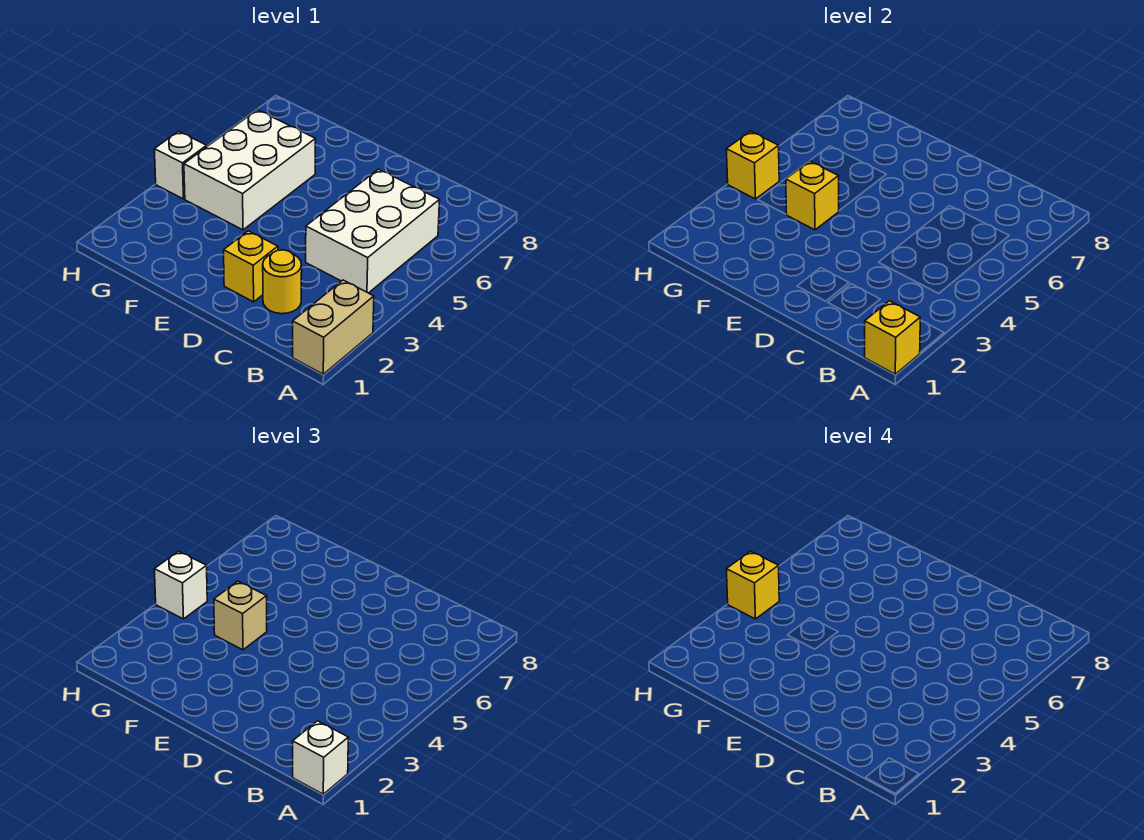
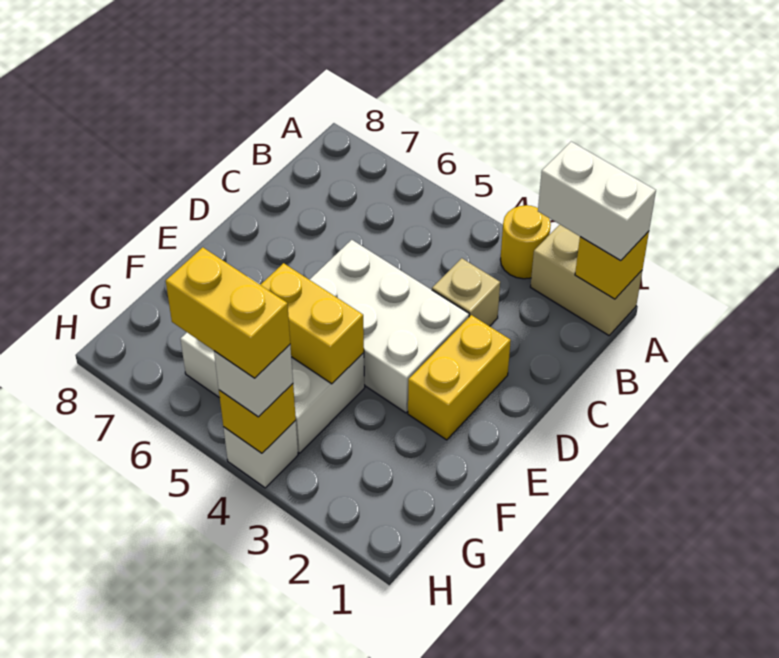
white 1x1 brick [293,721,348,794] -> white 1x2 brick [538,142,656,261]
white 2x3 brick [306,169,440,293] -> white 2x3 brick moved to [310,240,469,413]
yellow 1x1 round brick [263,250,302,314] -> yellow 1x1 round brick moved to [500,205,551,279]
yellow 1x1 brick [224,231,278,302] -> yellow 1x2 brick [408,315,511,440]
yellow 1x1 brick [786,161,839,230] -> yellow 1x2 brick [261,263,364,384]
tan 1x1 brick [214,581,267,650] -> tan 1x1 brick moved to [432,258,500,326]
yellow 1x1 brick [726,551,779,619] -> yellow 1x2 brick [166,247,290,378]

